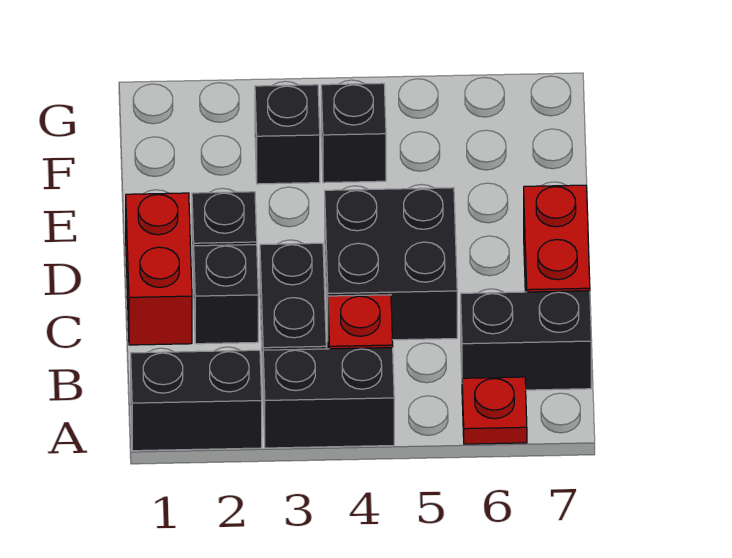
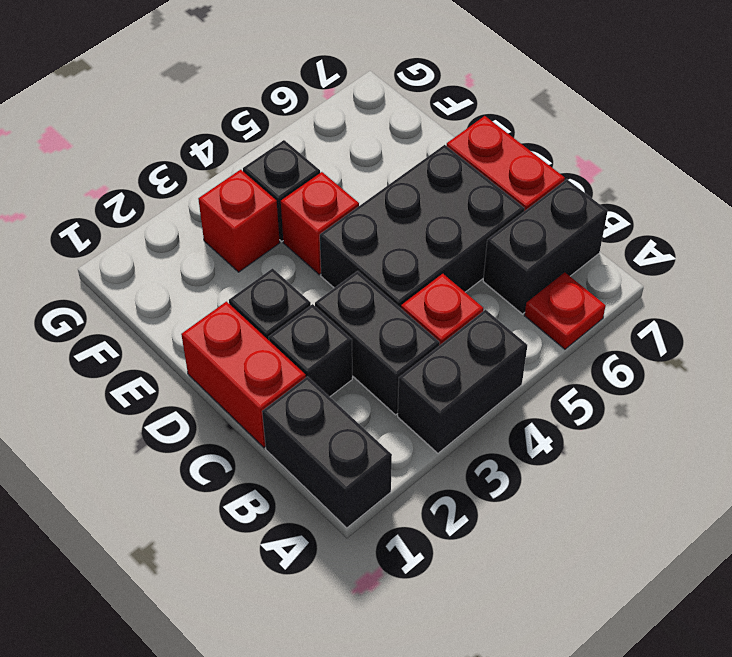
black 1x2 brick [131,350,262,451] -> black 1x2 brick turned to [262,377,392,528]
black 2x2 brick [325,188,457,340] -> black 2x3 brick [320,145,525,308]
none -> red 1x1 brick [281,172,359,275]
black 1x1 brick [255,85,320,184] -> red 1x1 brick [198,170,280,272]

